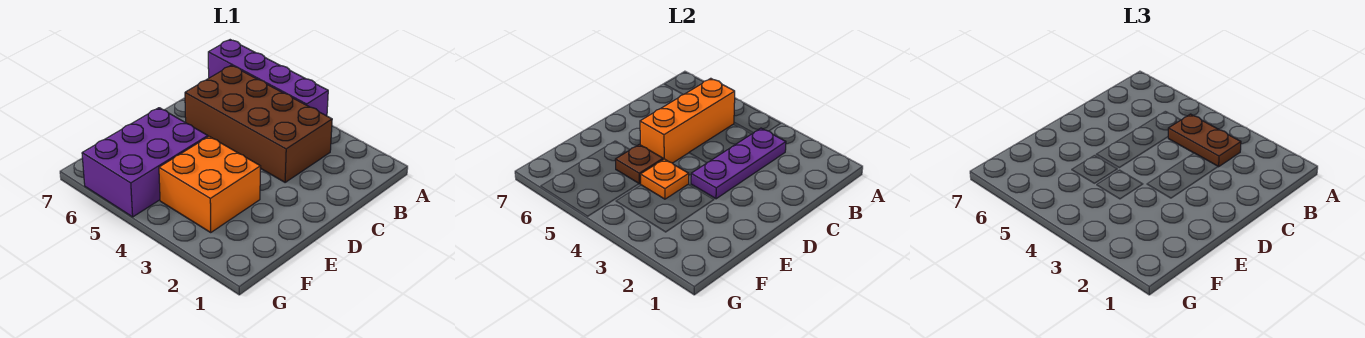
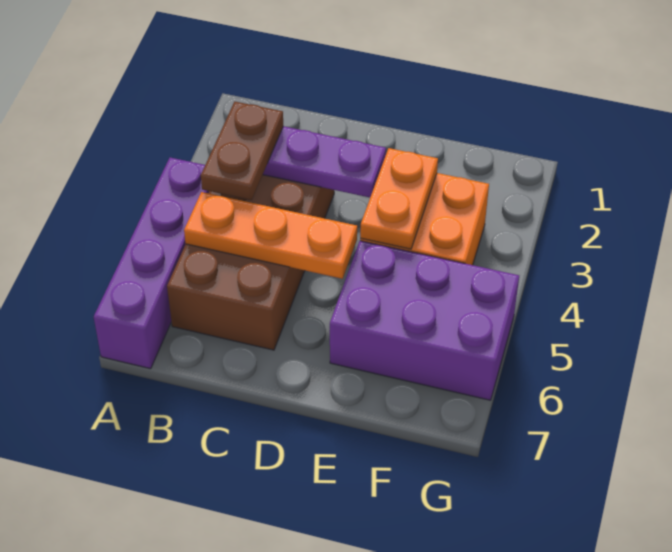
orange 1x3 brick [640,78,735,163] -> orange 1x3 plate [184,192,357,279]
orange 1x1 plate [640,159,689,199] -> orange 1x2 plate [360,148,438,249]
brown 1x1 plate [615,144,663,184] -> none

